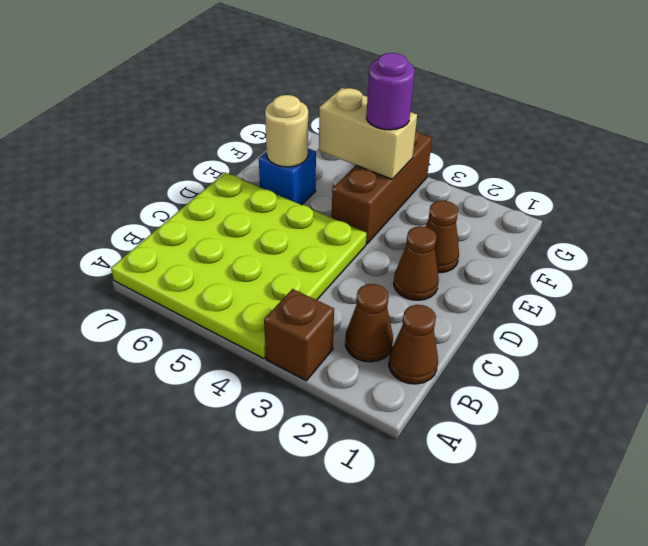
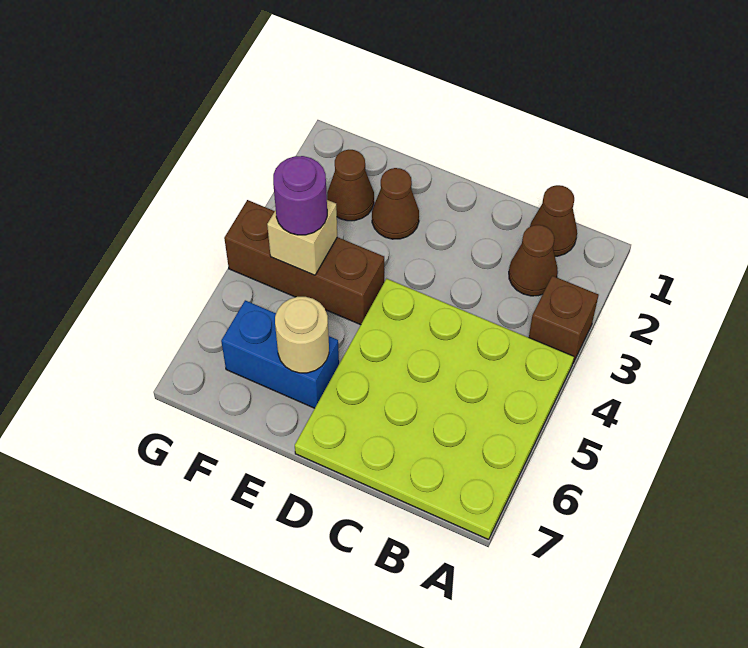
brown 1x1 cone [394,226,439,300] -> brown 1x1 cone moved to [327,150,374,221]
blue 1x1 brick [259,149,316,205] -> blue 1x2 brick [221,300,339,408]
tan 1x2 brick [319,88,417,179] -> tan 1x1 brick [267,200,337,275]

